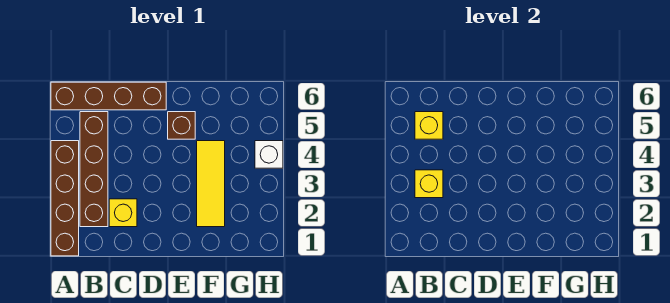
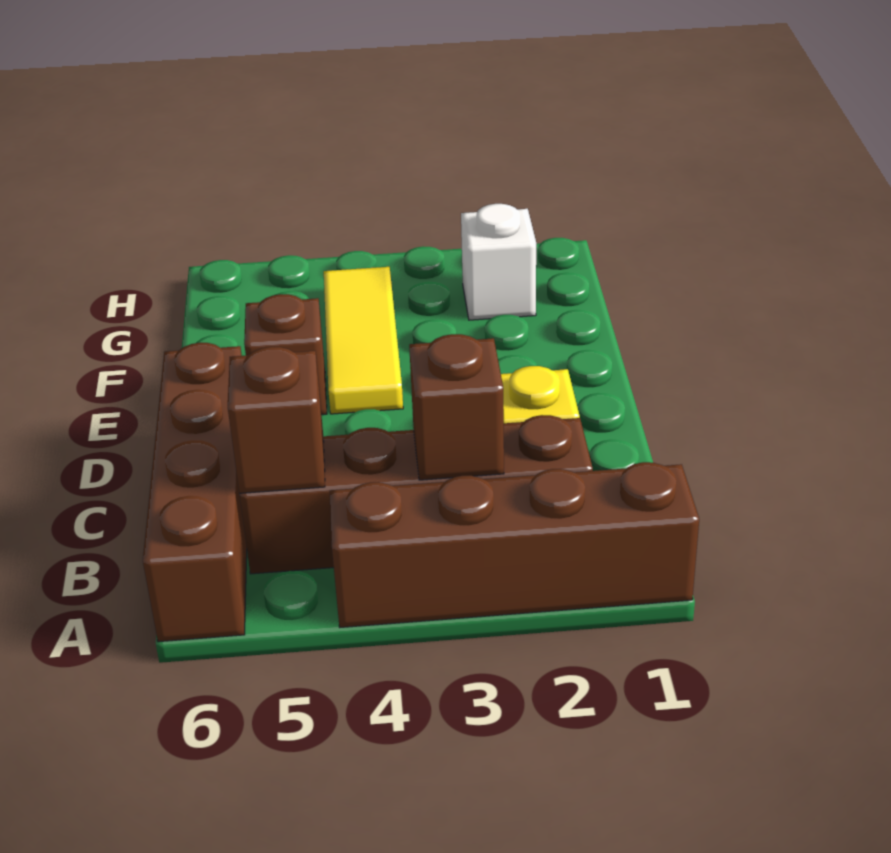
yellow 1x1 brick [415,170,443,198] -> brown 1x1 brick [409,334,504,480]
yellow 1x1 brick [415,112,443,139] -> brown 1x1 brick [228,347,325,493]
yellow 1x3 tile [197,141,225,227] -> yellow 1x3 tile turned to [324,267,403,414]
white 1x1 brick [255,141,283,168] -> white 1x1 brick moved to [461,204,536,320]

